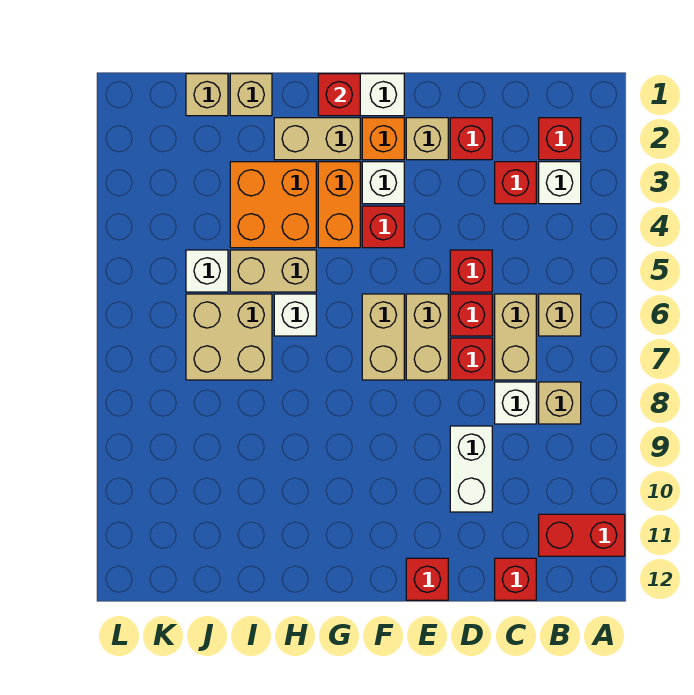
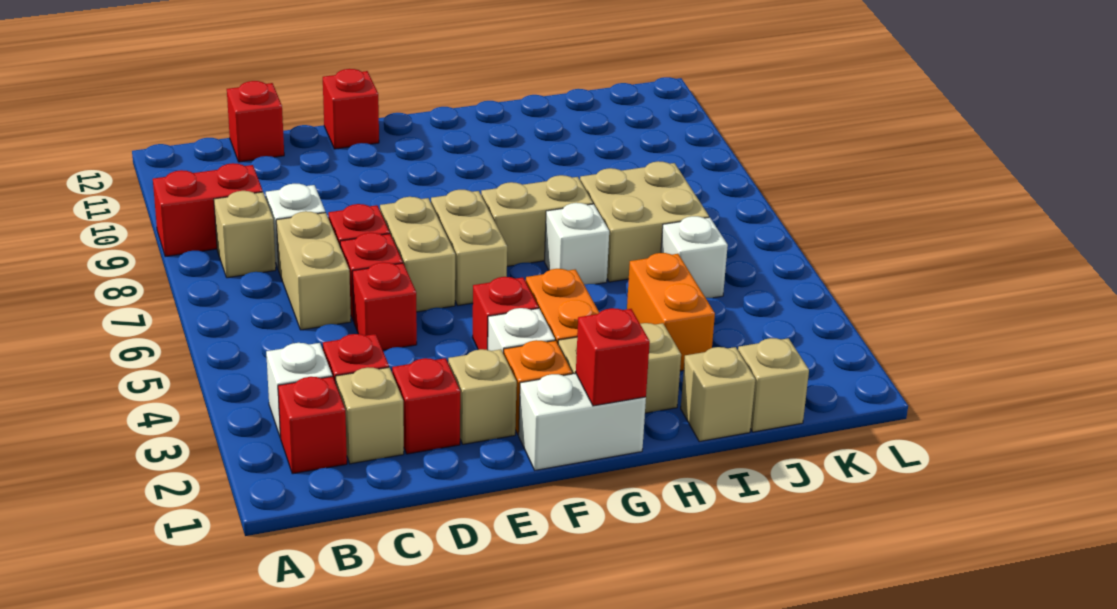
red 1x2 brick [539,514,625,556] -> red 1x2 brick moved to [153,163,263,257]
tan 1x1 brick [539,294,581,336] -> tan 1x1 brick moved to [336,367,404,464]
white 1x2 brick [450,426,492,512] -> none
orange 2x2 brick [230,162,316,248] -> orange 1x2 brick [627,253,715,371]
tan 1x2 brick [230,250,316,292] -> tan 1x2 brick moved to [481,175,593,266]

